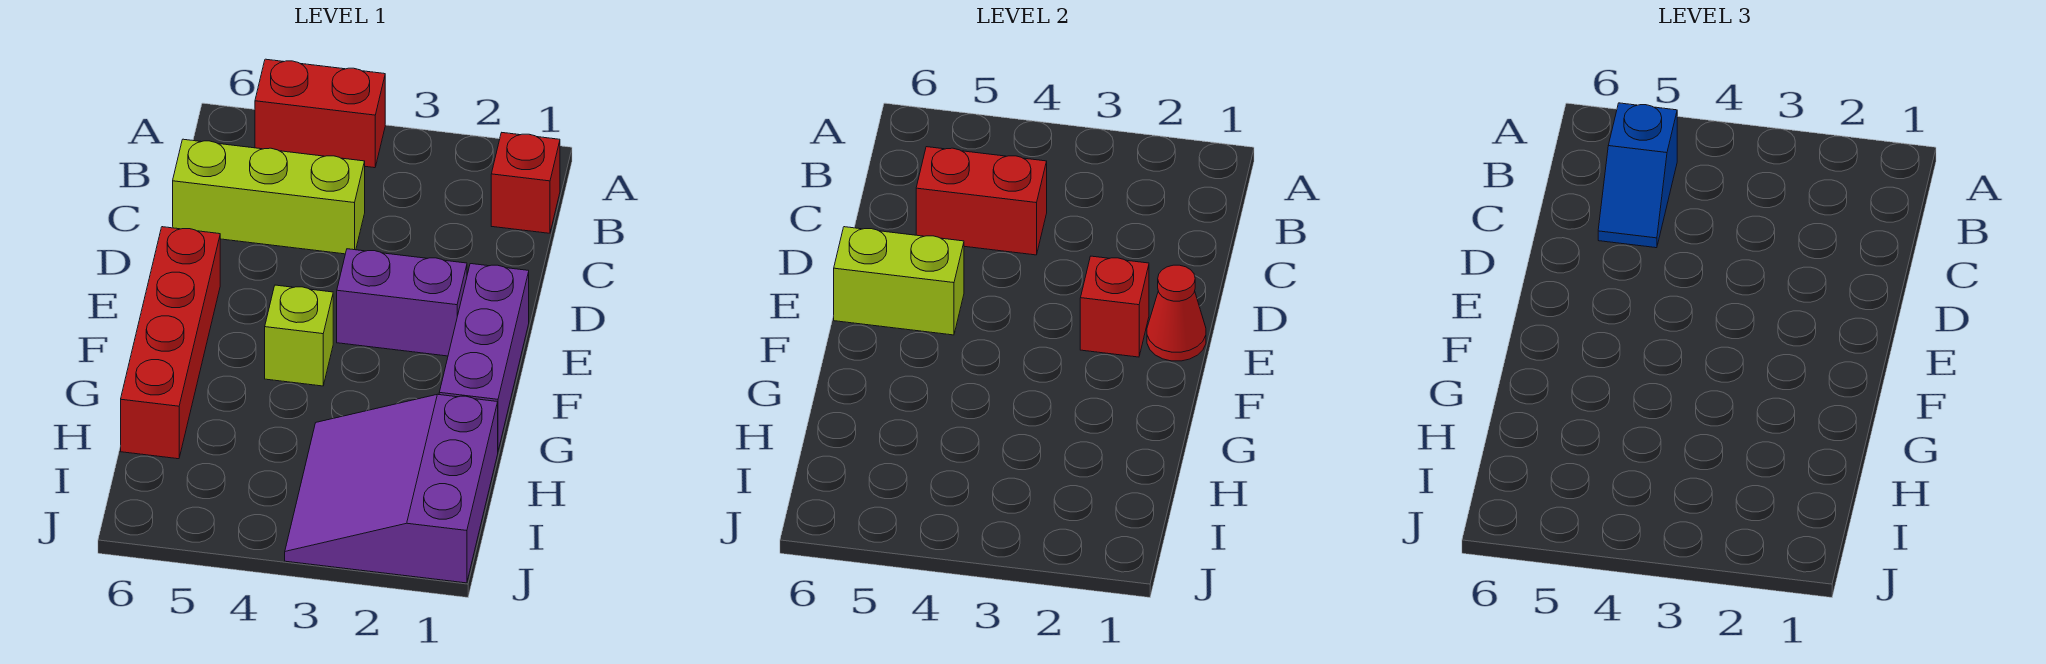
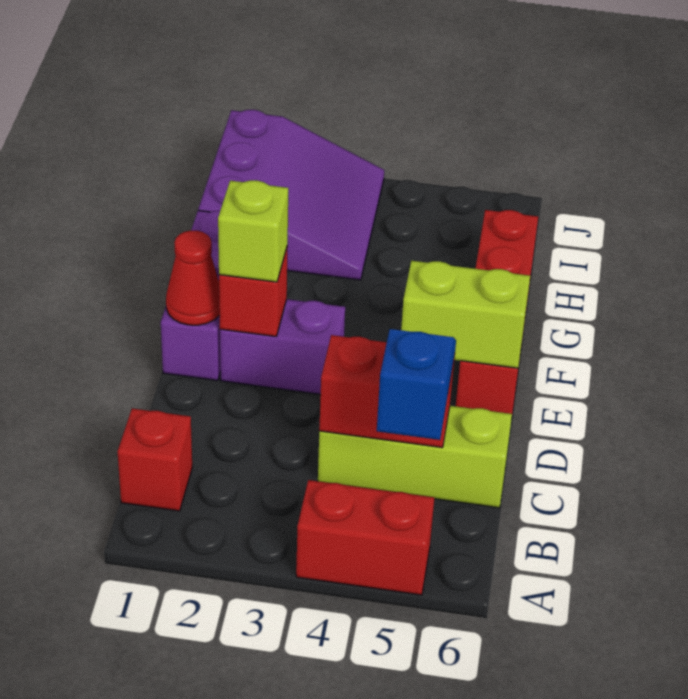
lime 1x1 brick [265,285,333,386] -> lime 1x1 brick moved to [218,180,288,282]

